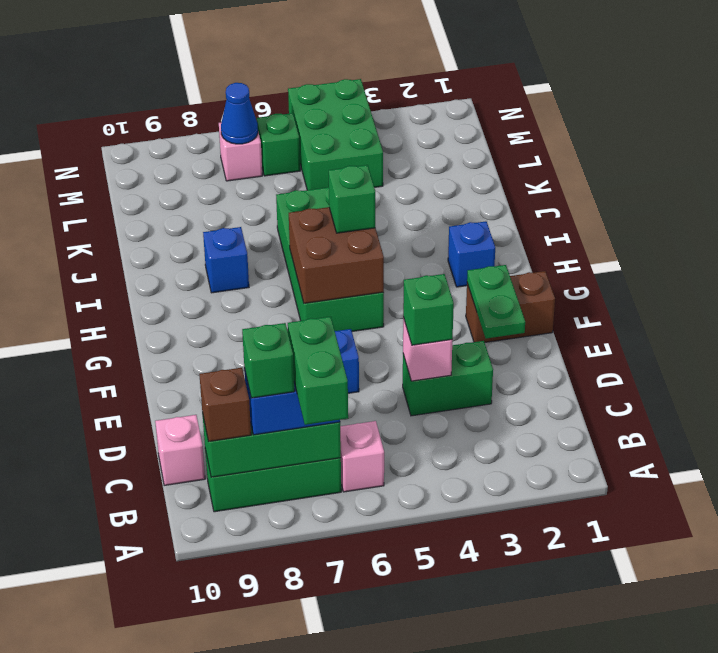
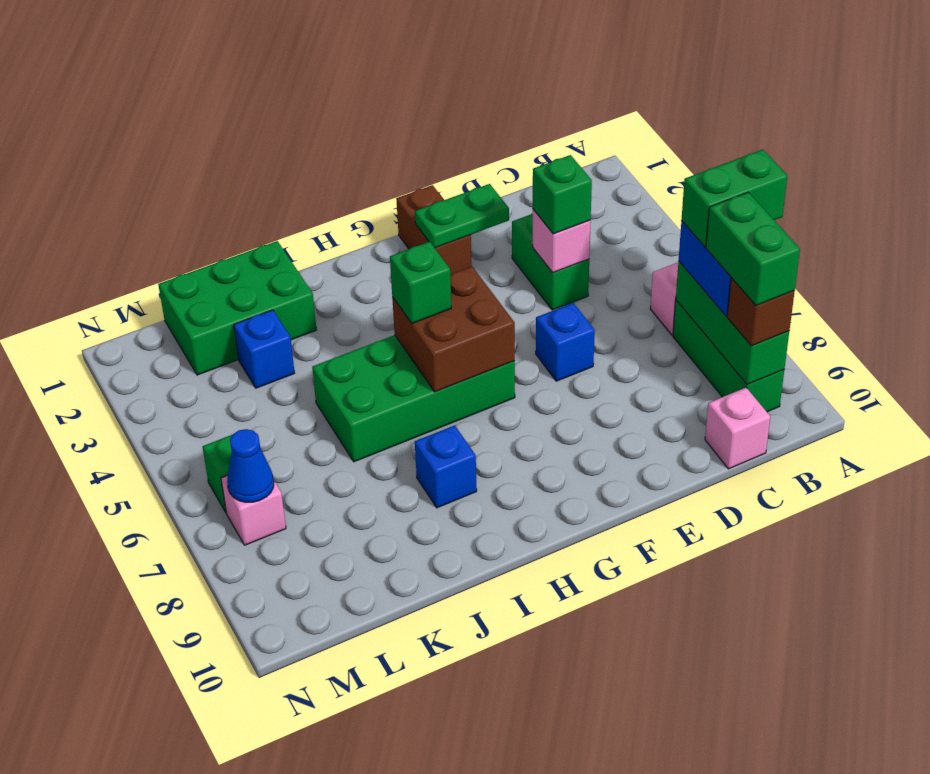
green 1x1 brick [242,323,294,398] -> green 1x2 brick [706,192,800,305]
blue 1x1 brick [448,221,495,287] -> blue 1x1 brick moved to [234,310,295,388]
green 2x3 brick [288,79,383,190] -> green 2x3 brick moved to [158,241,316,375]

